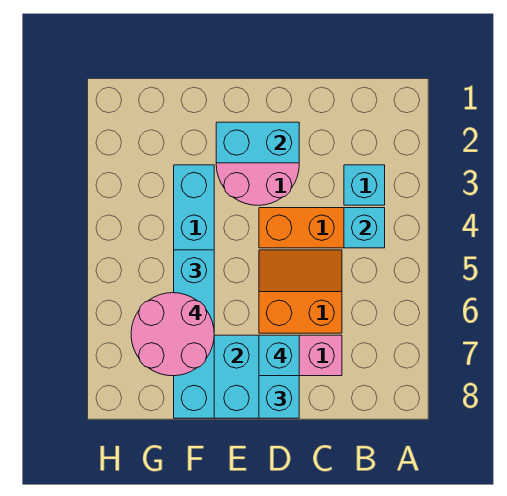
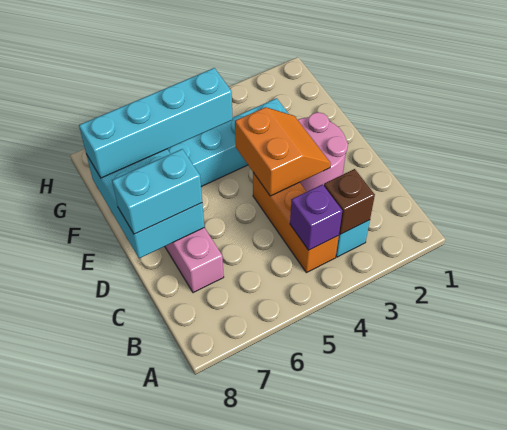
none -> brown 1x1 brick [324,169,375,234]
cyan 1x1 brick [344,208,385,248] -> purple 1x1 brick [290,184,342,250]
orange 2x2 slope [259,250,342,333] -> orange 2x2 slope moved to [235,107,331,196]
cyan 1x2 brick [216,122,299,163] -> none
cyan 1x1 brick [259,335,299,376] -> none
pink 2x2 round brick [131,293,214,376] -> none

